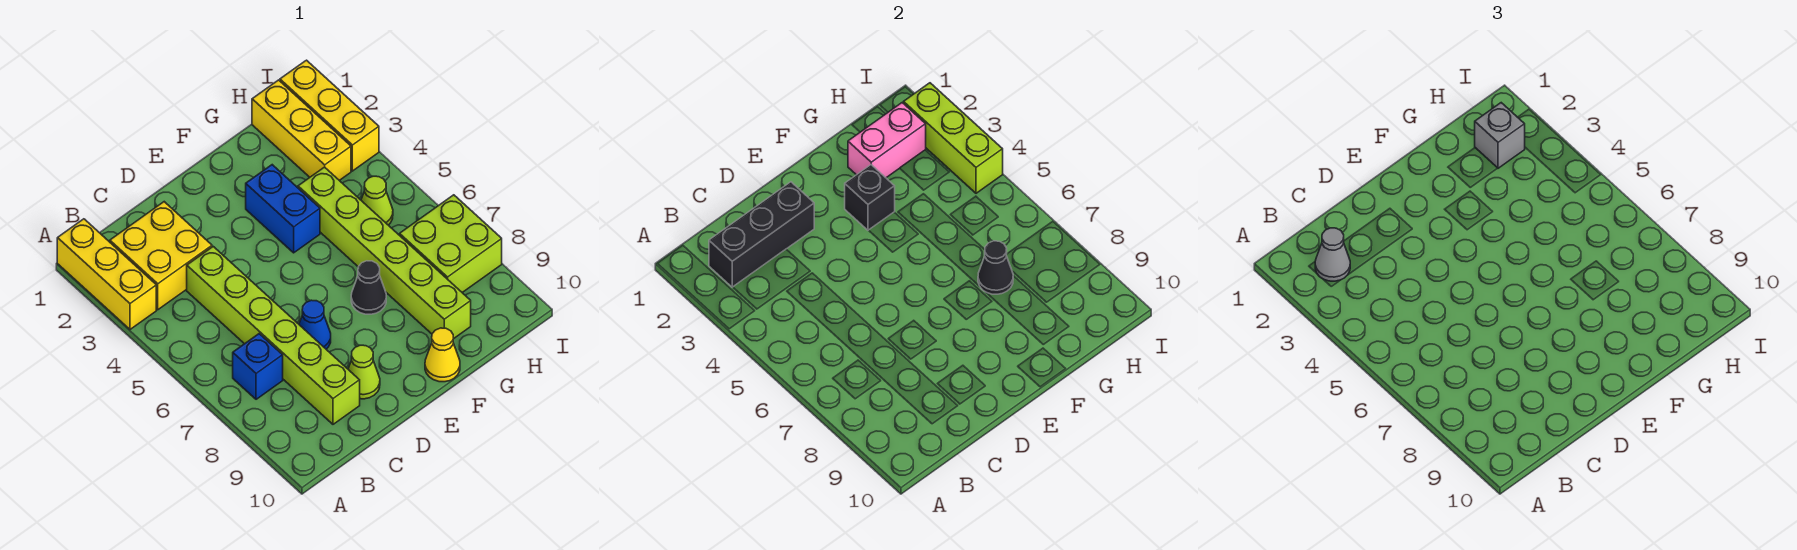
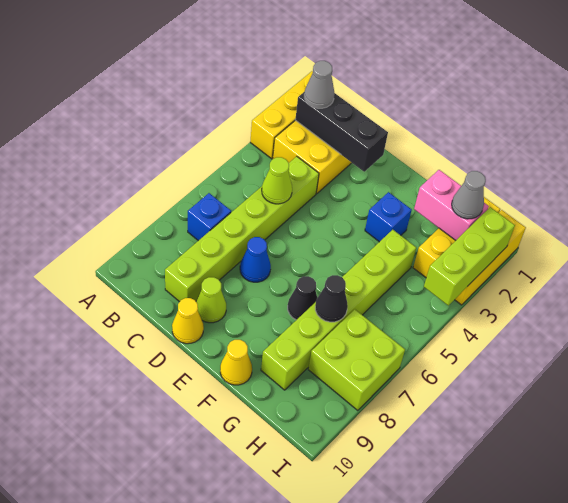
none -> yellow 1x1 cone [172,298,204,344]
blue 1x2 brick [246,165,320,253] -> blue 1x1 brick [365,192,412,242]
black 1x1 brick [845,165,895,230] -> none
grey 1x1 brick [1475,103,1525,168] -> grey 1x1 cone [452,171,486,219]
lime 1x1 cone [361,176,393,225] -> lime 1x1 cone moved to [262,157,292,204]

